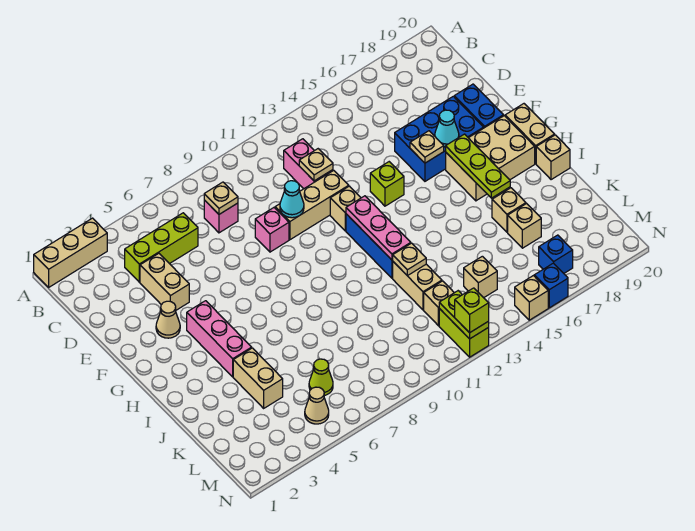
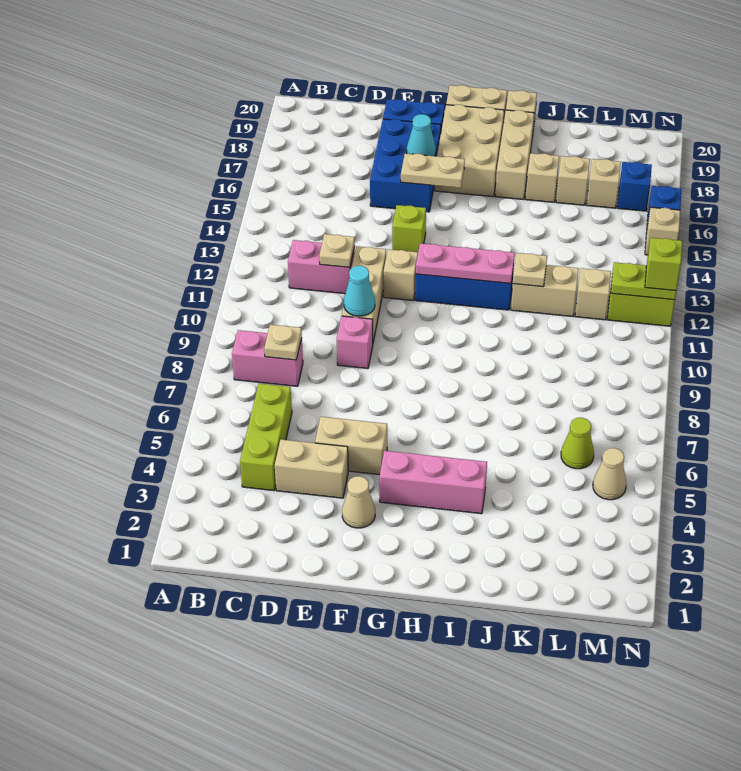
tan 1x3 brick [34,218,107,287] -> tan 1x3 brick moved to [495,110,534,200]
pink 1x1 brick [204,200,238,233] -> pink 1x2 brick [232,330,303,386]
tan 1x1 plate [410,131,444,163] -> tan 1x2 plate [401,153,465,188]
lime 1x3 plate [446,134,510,198] -> none
tan 1x2 brick [233,348,283,408] -> tan 1x2 brick moved to [315,417,387,475]
tan 1x1 brick [464,256,497,298] -> tan 1x1 brick moved to [587,159,621,208]

